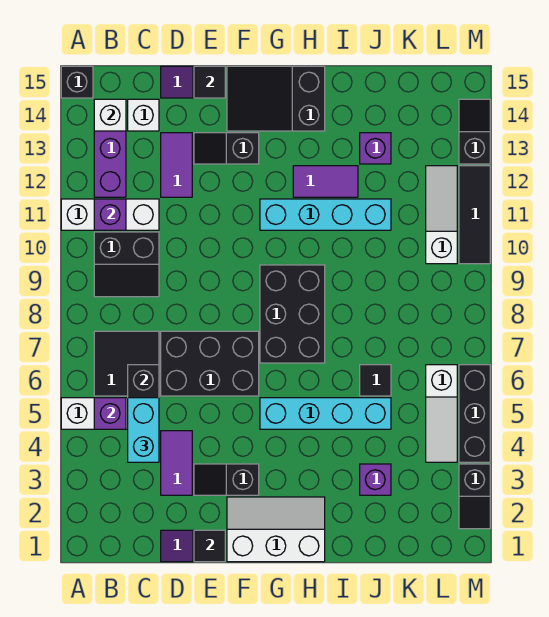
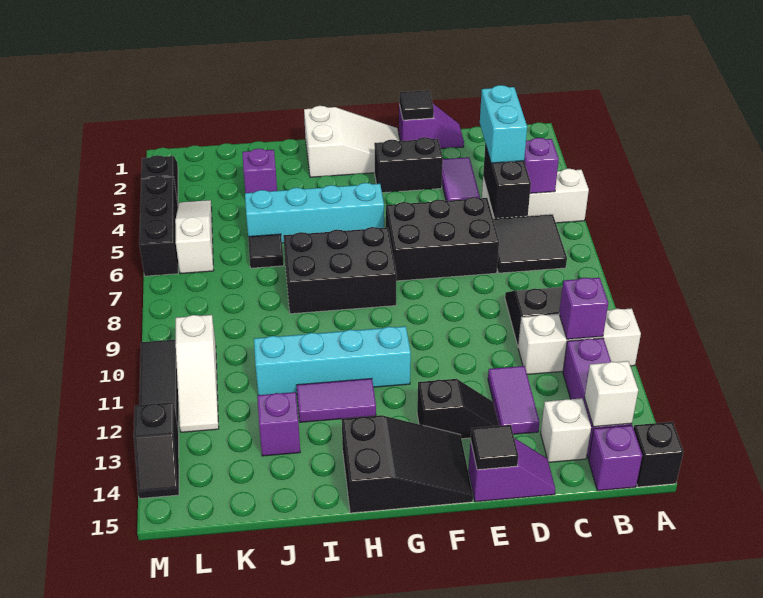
none -> purple 1x1 brick [589,425,642,491]
black 1x2 slope [194,464,259,495] -> black 1x2 brick [374,137,443,193]
white 2x3 slope [227,497,325,562] -> white 2x3 slope turned to [304,106,400,177]
black 2x3 brick [260,265,325,363] -> black 2x3 brick turned to [283,227,397,314]

